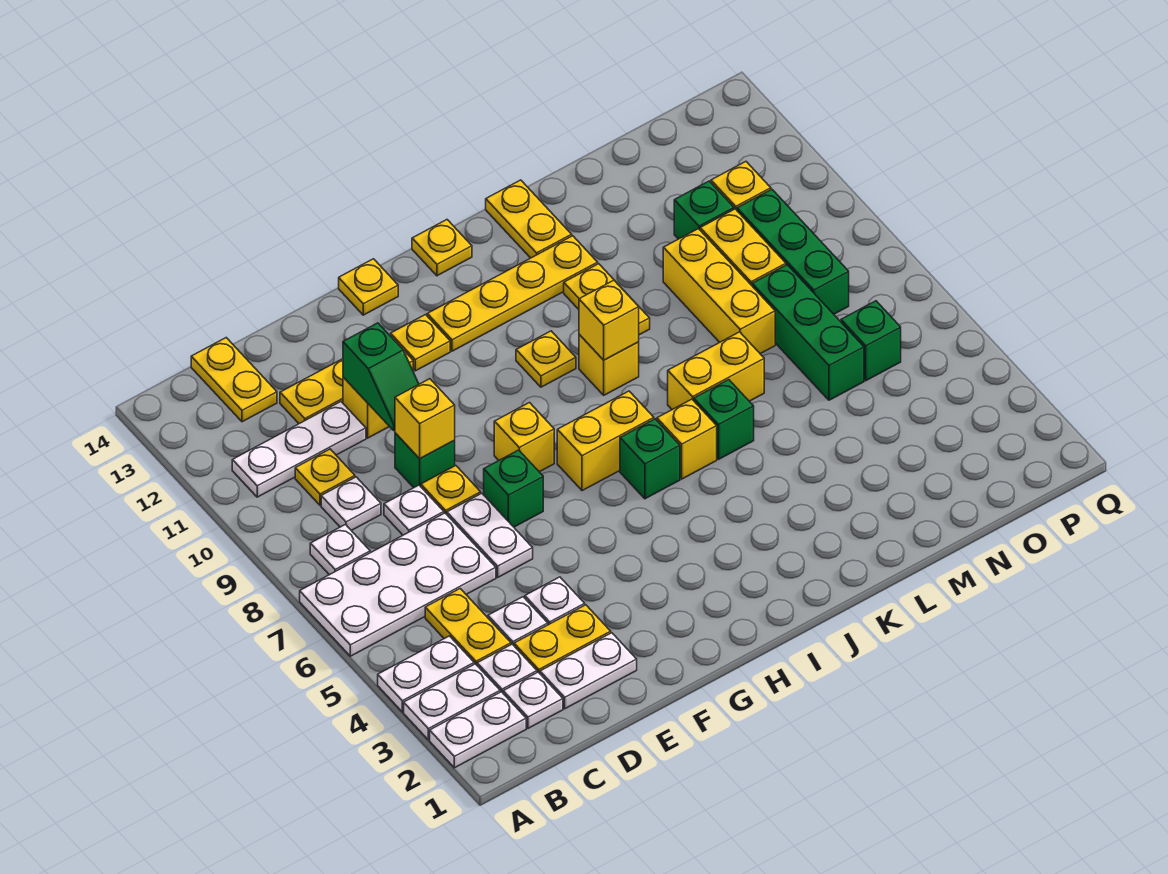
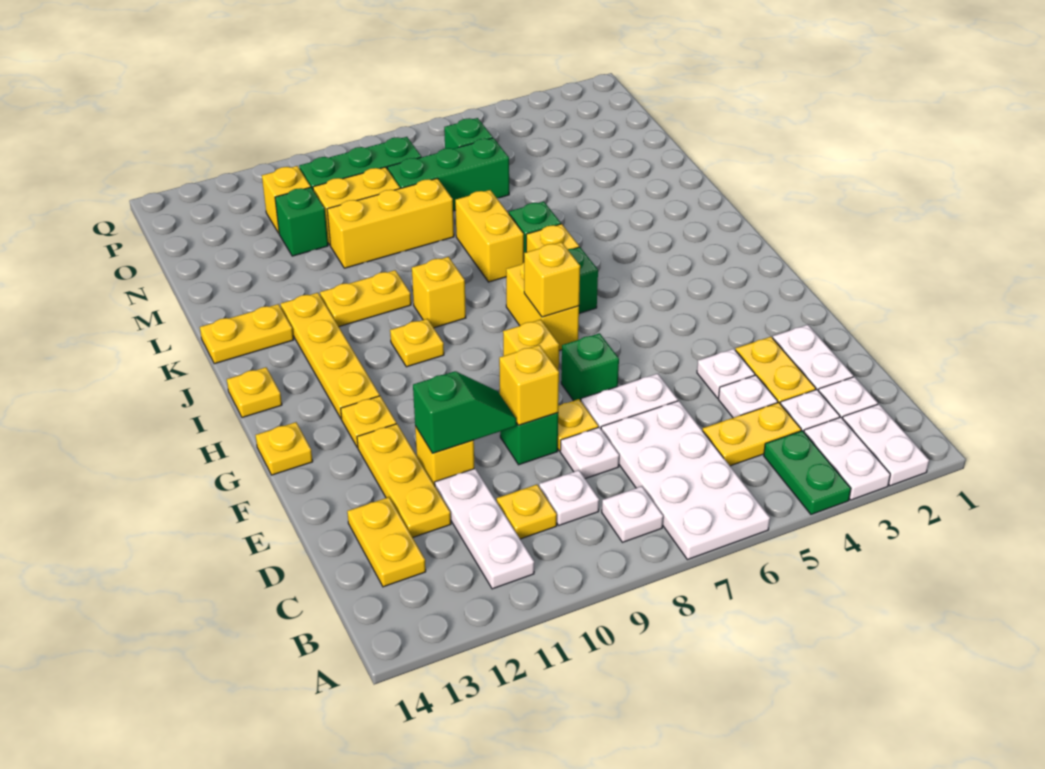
white 1x2 plate [378,636,474,712] -> green 1x2 plate [764,431,851,514]
yellow 1x2 plate [191,338,277,422] -> yellow 1x2 plate turned to [347,497,426,587]
yellow 1x1 brick [579,280,639,360] -> yellow 1x1 brick moved to [524,242,580,317]

